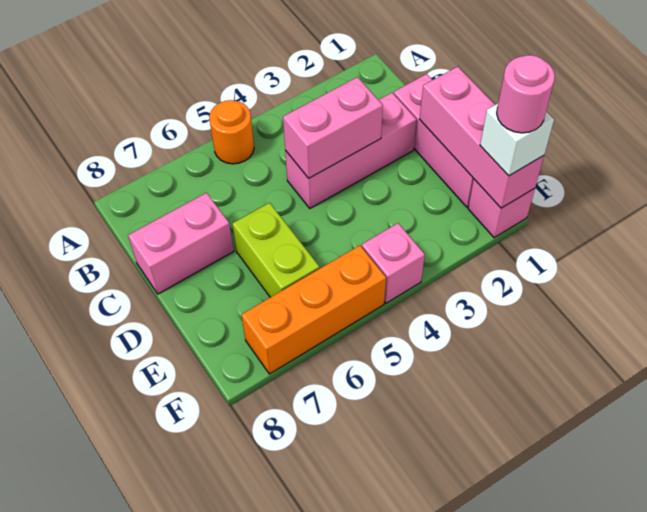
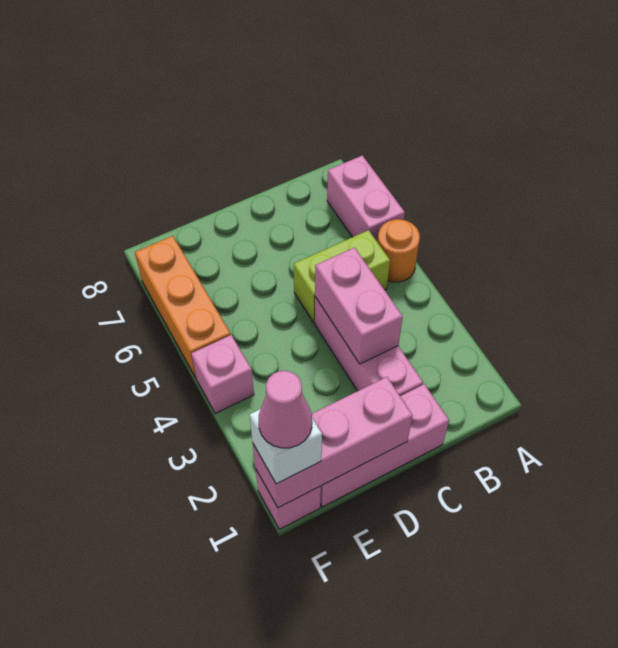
pink 1x2 brick [128,193,234,294] -> pink 1x2 brick moved to [327,155,405,242]
lime 1x2 brick [232,203,320,297] -> lime 1x2 brick moved to [294,230,390,323]
pink 1x1 round brick [497,55,555,133] -> pink 1x1 cone [259,371,312,448]

